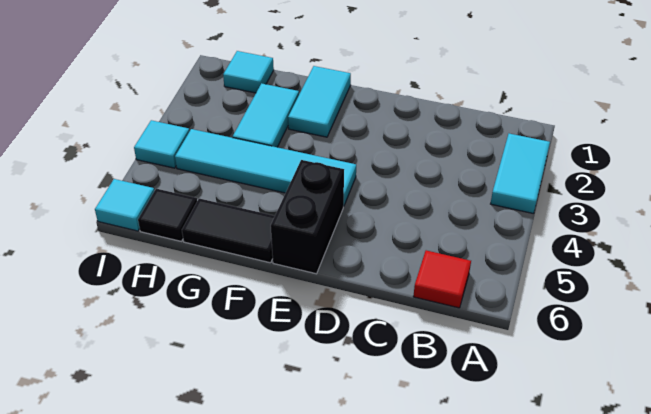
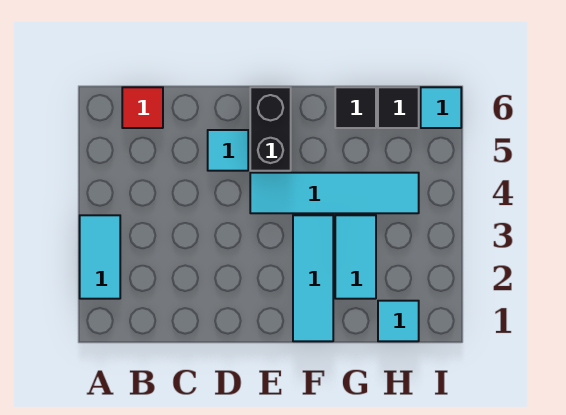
cyan 1x2 tile [288,66,351,137] -> cyan 1x3 tile [293,215,333,341]
black 1x2 tile [182,198,275,263] -> black 1x1 tile [335,87,376,128]
cyan 1x1 tile [134,120,190,168] -> cyan 1x1 tile moved to [208,130,248,171]

